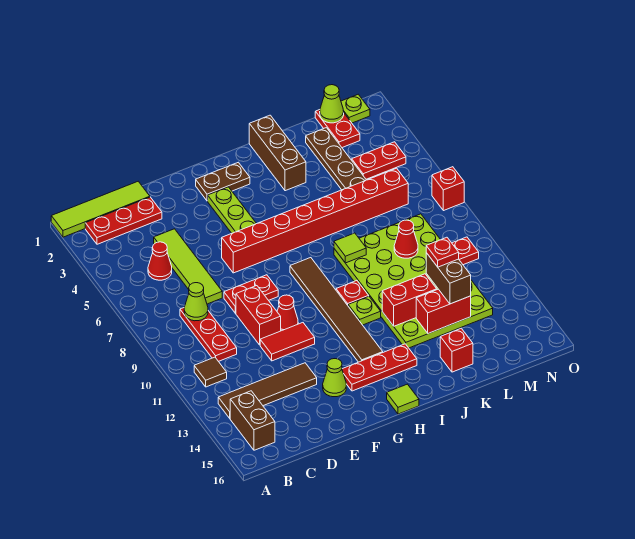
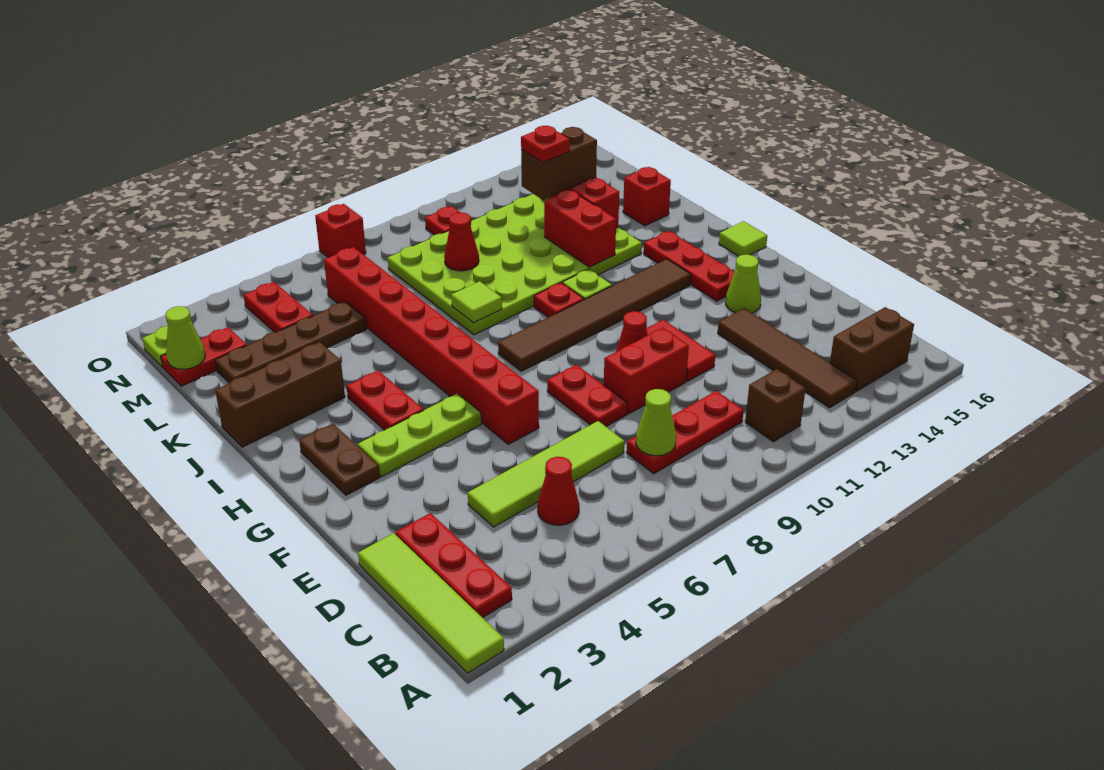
brown 1x1 tile [194,357,227,387] -> brown 1x1 brick [745,369,806,442]
none -> red 1x2 plate [346,371,424,430]

